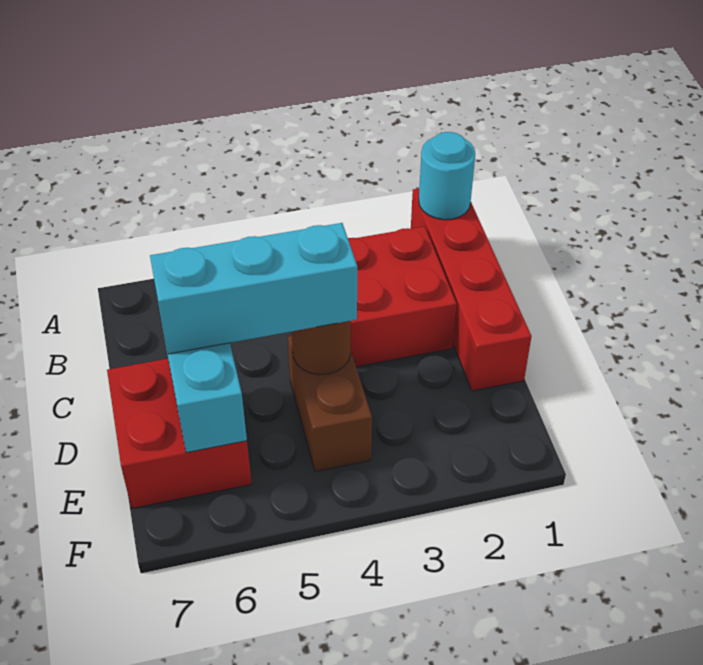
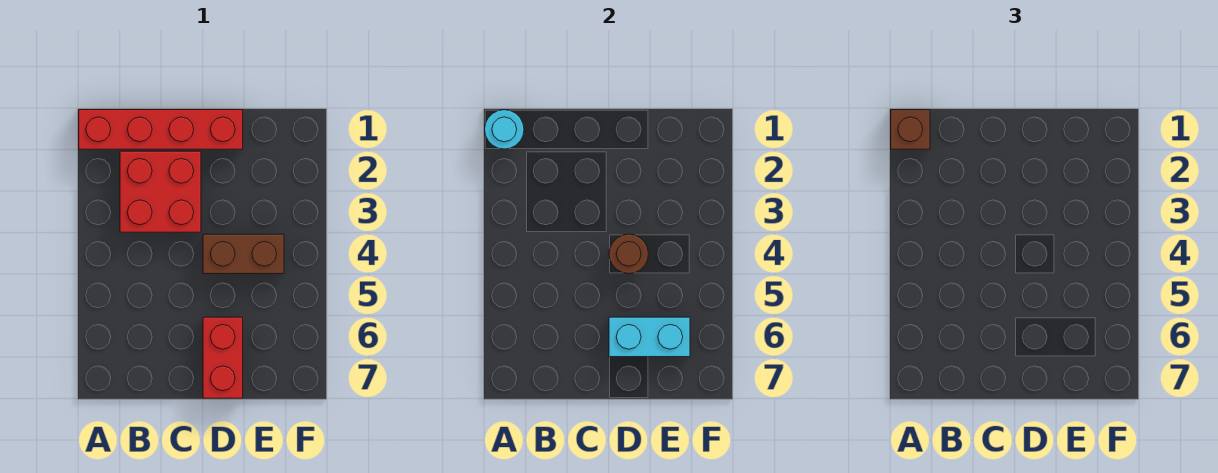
none -> brown 1x1 brick [891,110,930,149]
cyan 1x3 brick [150,223,357,354] -> none
red 2x2 brick [107,359,252,508] -> red 1x2 brick [203,317,243,398]

